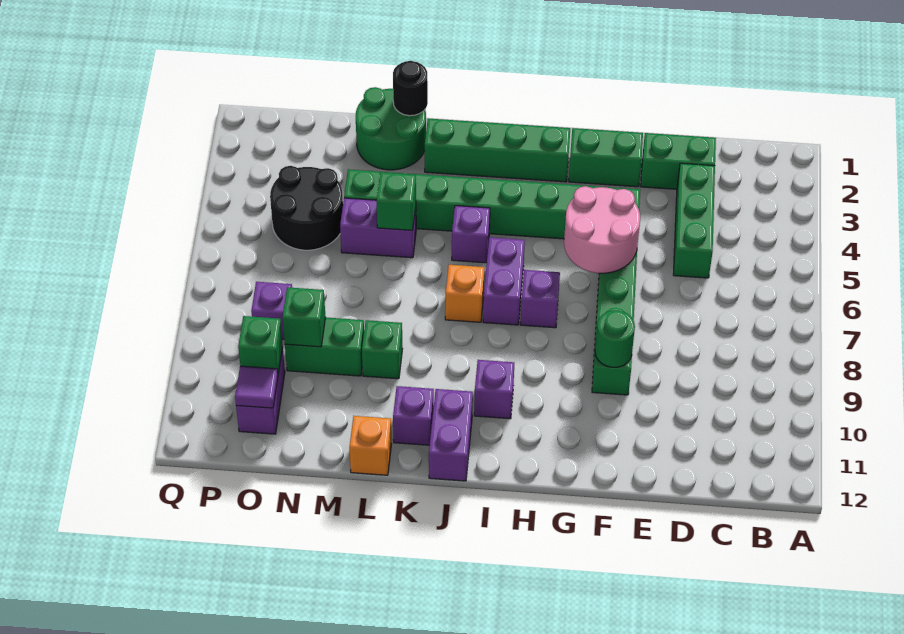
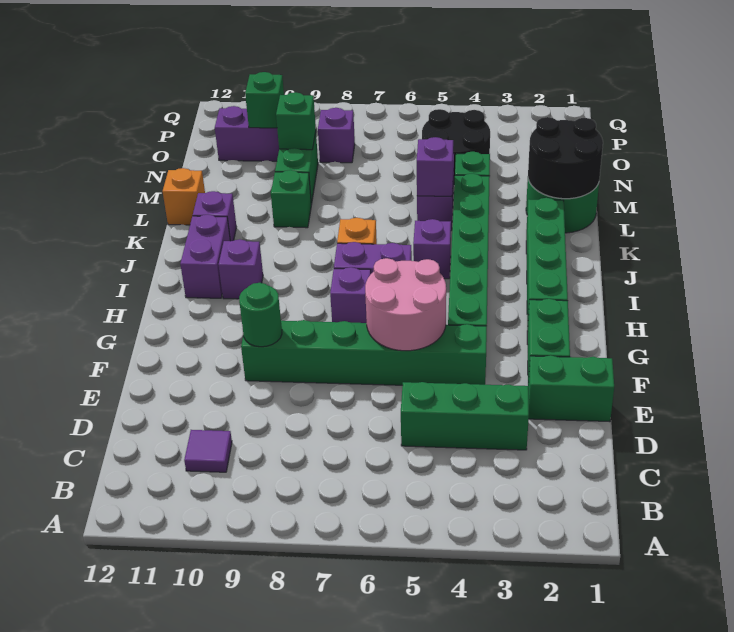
green 1x2 brick [641,133,716,189] -> green 1x2 brick turned to [528,355,614,422]
purple 1x2 brick [429,389,473,481] -> purple 1x2 brick turned to [180,215,230,298]
black 1x1 round brick [393,61,428,116] -> black 2x2 round brick [528,117,603,199]
green 1x1 brick [376,172,416,230] -> purple 1x1 brick [417,137,453,197]
purple 1x1 tile [235,366,278,408] -> purple 1x1 tile moved to [184,430,232,472]

